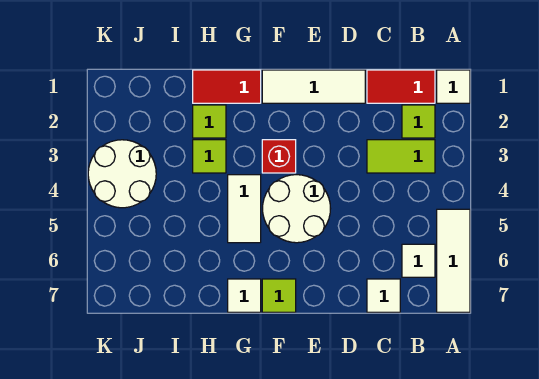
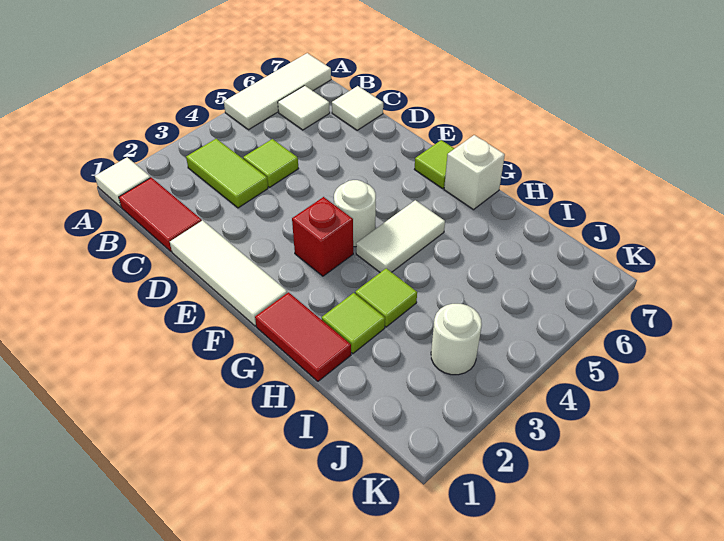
lime 1x1 tile [402,105,435,138] -> lime 1x1 tile moved to [243,139,298,187]
white 2x2 round brick [263,175,331,243] -> white 1x1 round brick [334,180,376,247]
white 1x1 tile [228,279,261,312] -> white 1x1 brick [444,135,505,210]
white 2x2 round brick [88,140,156,208] -> white 1x1 round brick [431,304,482,375]

